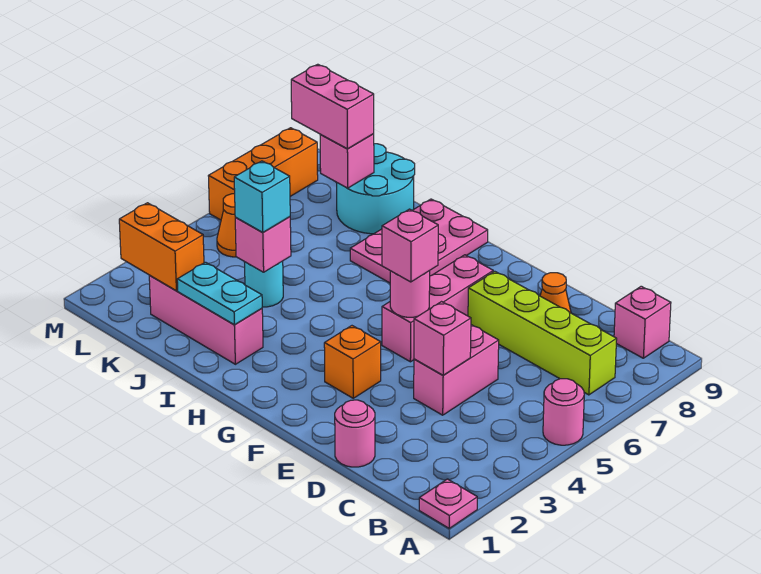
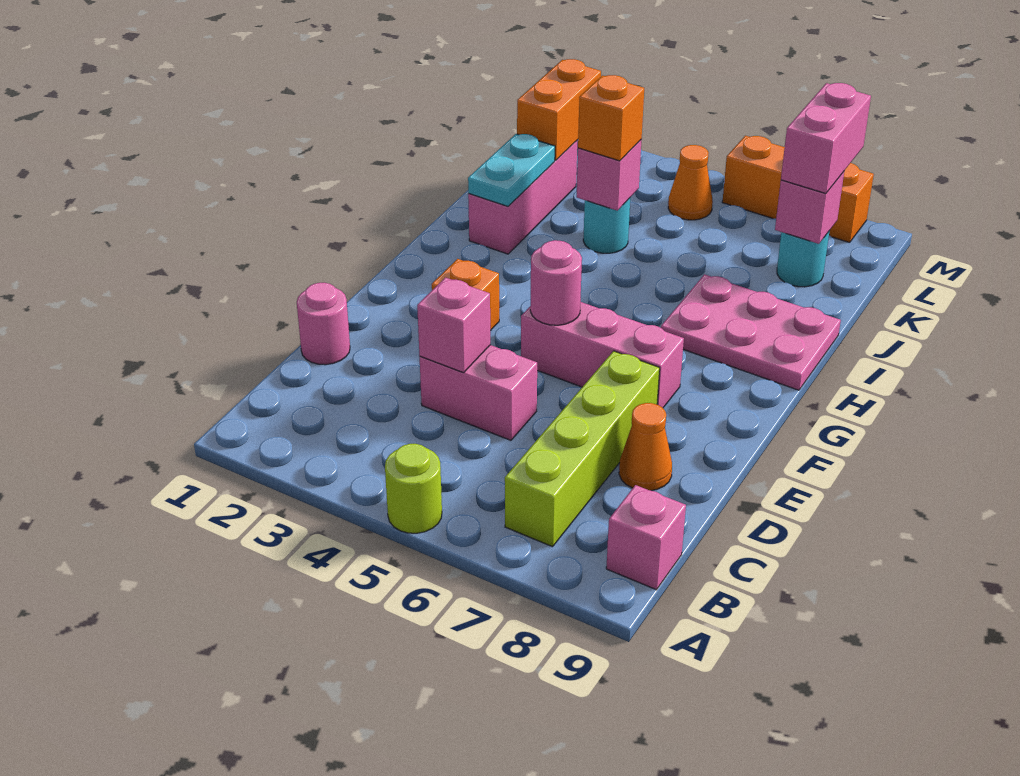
pink 1x1 plate [419,479,477,528] -> none
pink 1x1 round brick [543,379,584,445] -> lime 1x1 round brick [385,444,442,533]
pink 1x1 brick [382,209,438,282] -> none
cyan 1x1 brick [234,161,290,232] -> orange 1x1 brick [578,75,644,161]
cyan 2x2 round brick [337,144,415,234] -> cyan 1x1 round brick [777,230,830,287]

